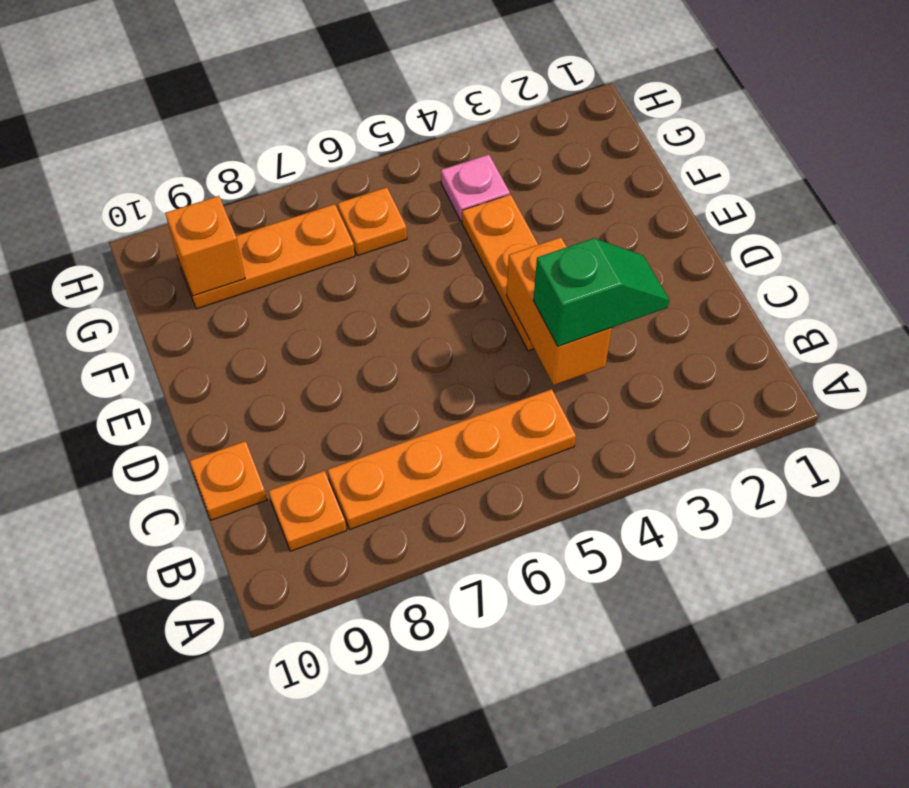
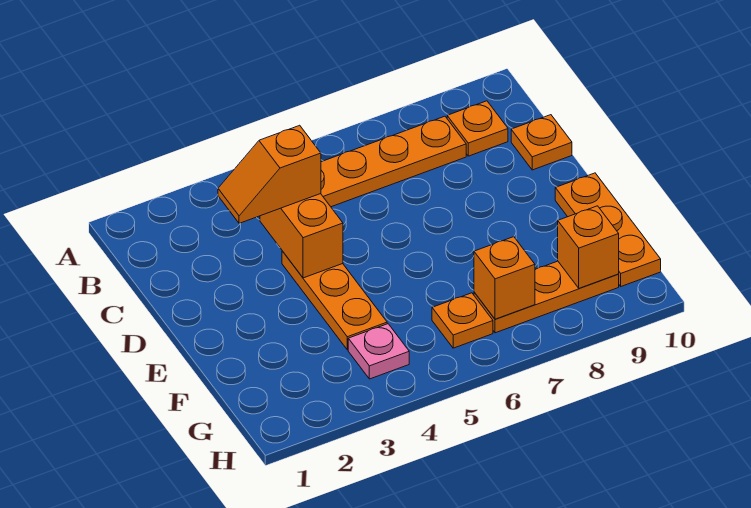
green 1x2 slope [533,238,669,346] -> orange 1x2 slope [218,125,321,223]
none -> orange 1x3 plate [555,173,661,286]
none -> orange 1x1 brick [474,237,535,319]

